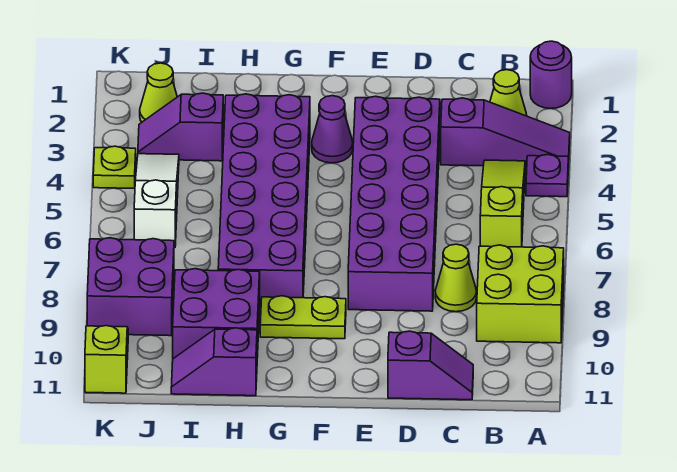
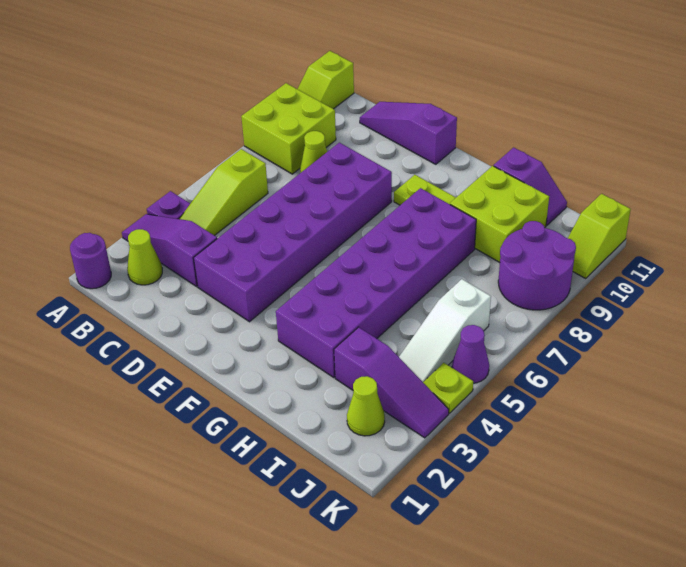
none -> lime 1x2 slope [298,51,354,109]
purple 1x2 slope [388,331,473,400] -> purple 1x3 slope [360,102,457,164]
purple 1x1 cone [312,96,353,163] -> purple 1x1 cone moved to [452,325,489,383]
purple 2x2 brick [173,269,260,359] -> lime 2x2 brick [450,166,549,262]
purple 1x2 slope [138,93,223,161] -> purple 1x3 slope [334,327,449,438]
purple 2x2 brick [87,238,174,336] -> purple 2x2 round brick [498,221,576,310]

